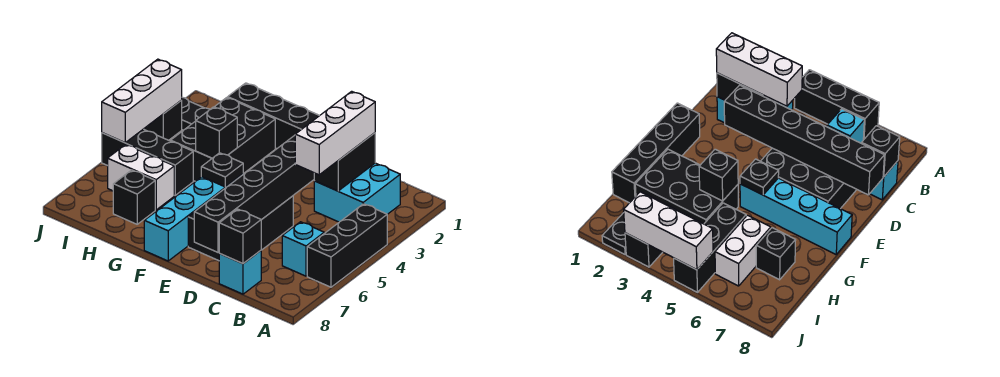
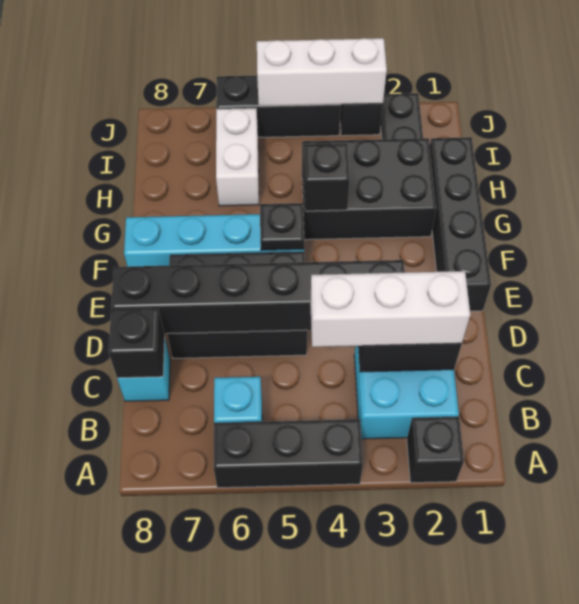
black 1x3 brick [102,129,193,195] -> black 1x3 brick turned to [216,76,341,137]
black 1x1 brick [113,170,155,224] -> black 1x1 brick moved to [407,417,464,483]

